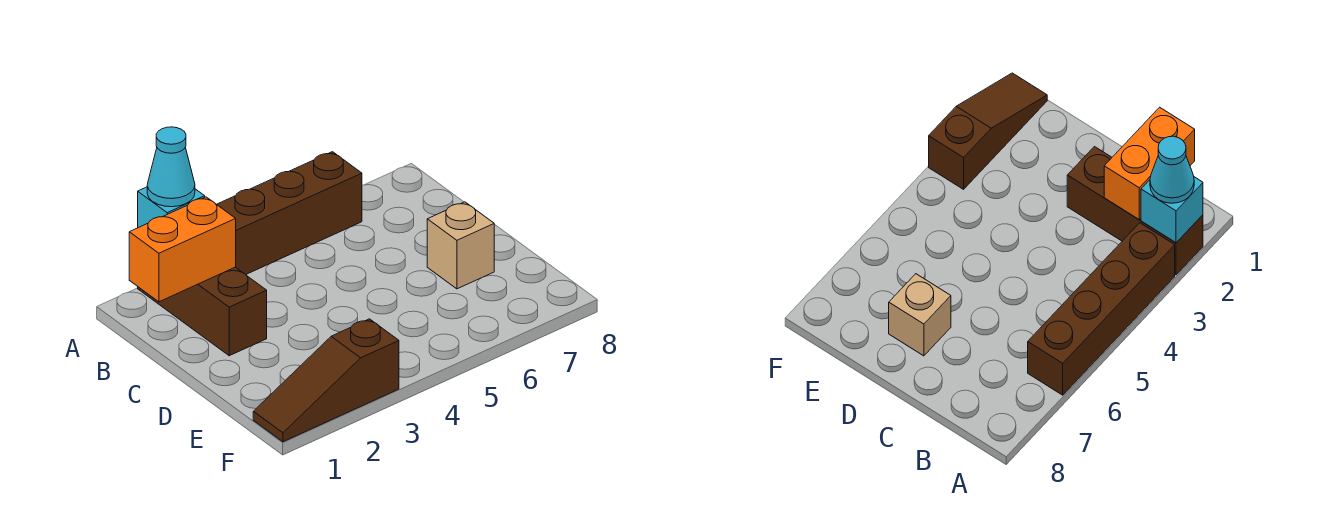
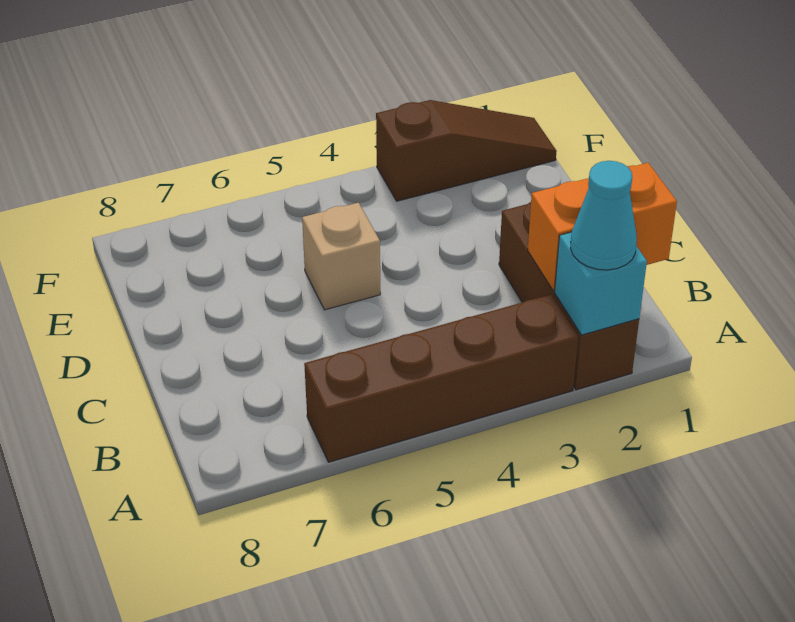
tan 1x1 brick [427,202,494,289] -> tan 1x1 brick moved to [302,203,380,310]

